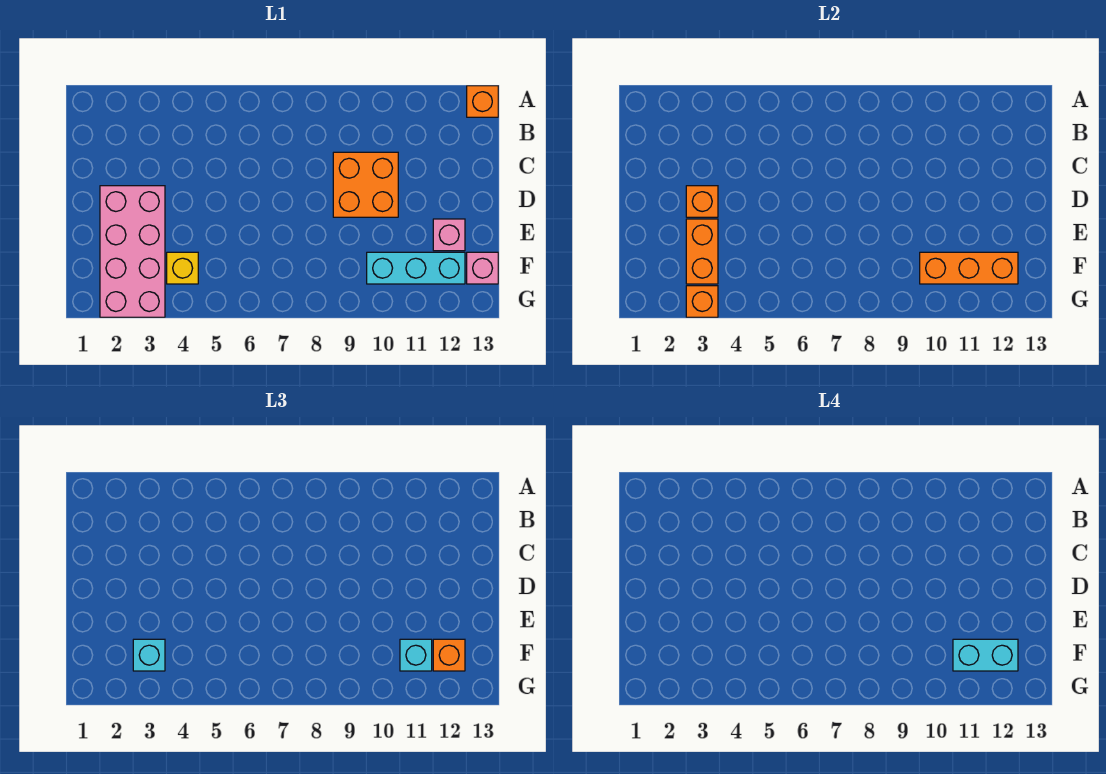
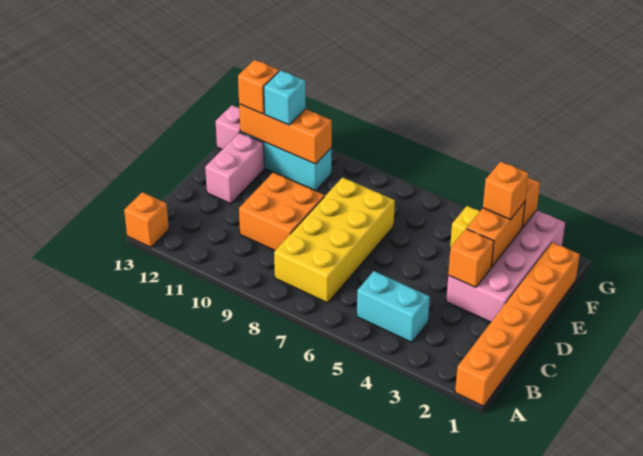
none -> orange 1x6 brick [455,242,580,406]
none -> yellow 2x4 brick [274,177,395,303]
pink 1x1 brick [433,219,465,251] -> pink 1x2 brick [205,133,264,204]
cyan 1x1 brick [133,639,165,671] -> orange 1x1 brick [483,161,528,220]
cyan 1x2 brick [953,639,1018,671] -> cyan 1x2 brick moved to [357,271,430,342]

